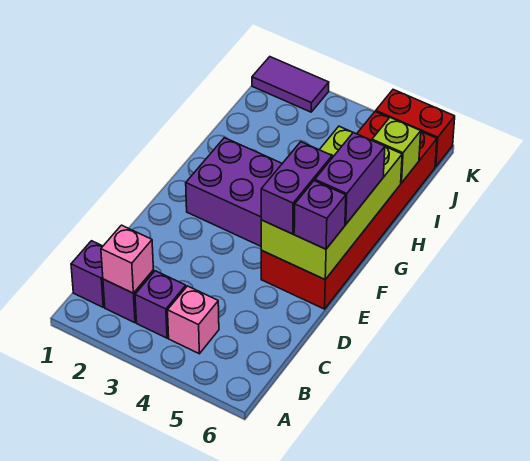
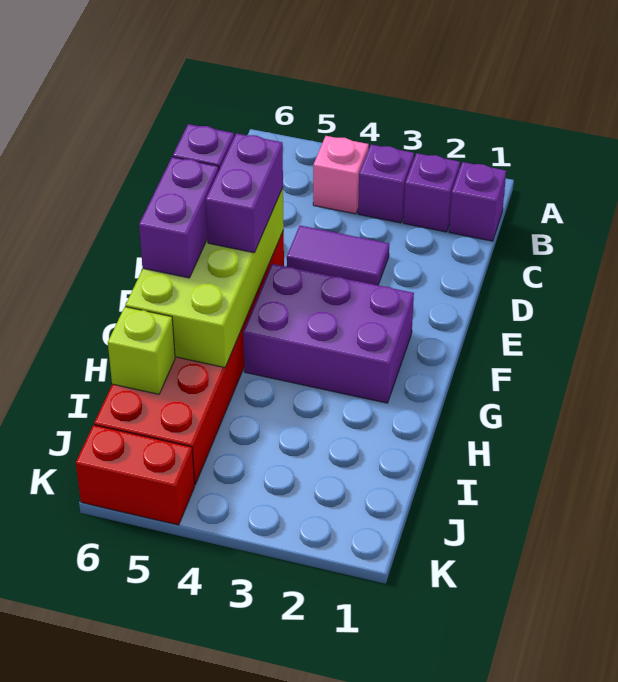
pink 1x1 brick [101,225,154,293] -> none
purple 1x2 tile [252,57,329,112] -> purple 1x2 tile moved to [287,226,389,285]

